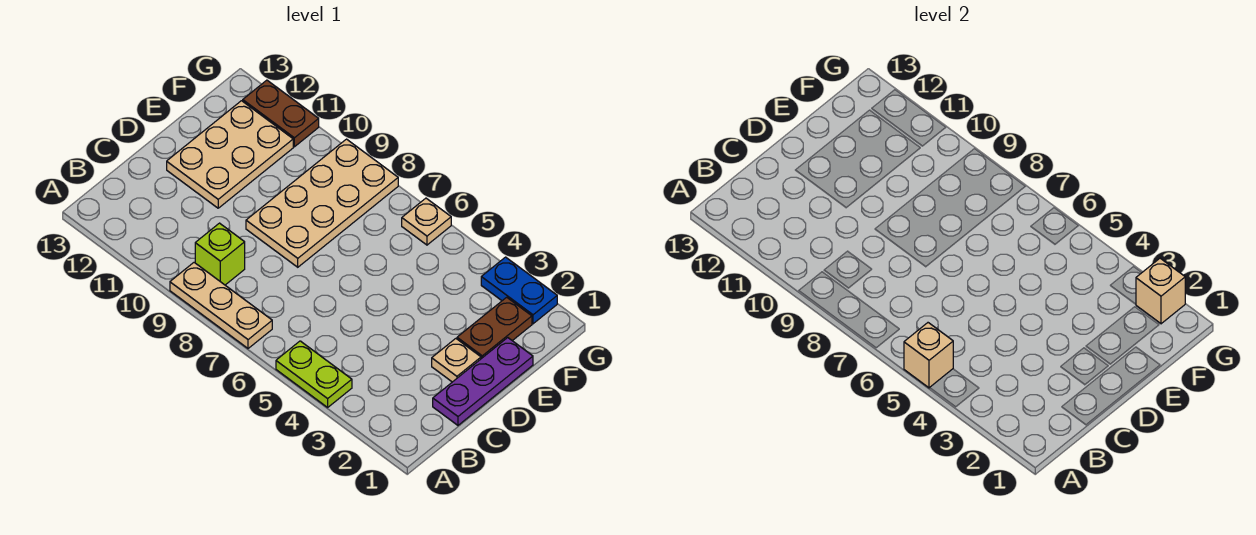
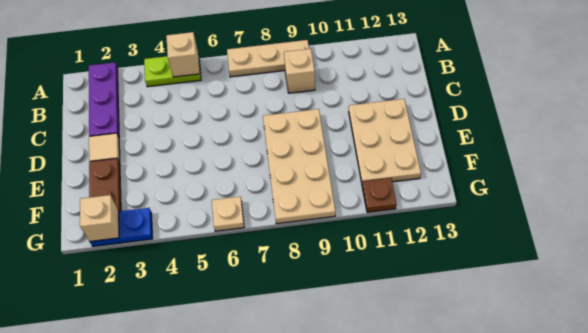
lime 1x1 brick [195,223,245,285] -> tan 1x1 brick [284,49,315,93]
purple 1x3 plate [433,338,533,425] -> purple 1x3 plate moved to [89,62,119,137]
tan 1x1 plate [432,339,481,382] -> tan 1x1 tile [89,133,120,162]
brown 1x2 plate [243,80,319,147] -> brown 1x1 plate [362,178,396,212]

